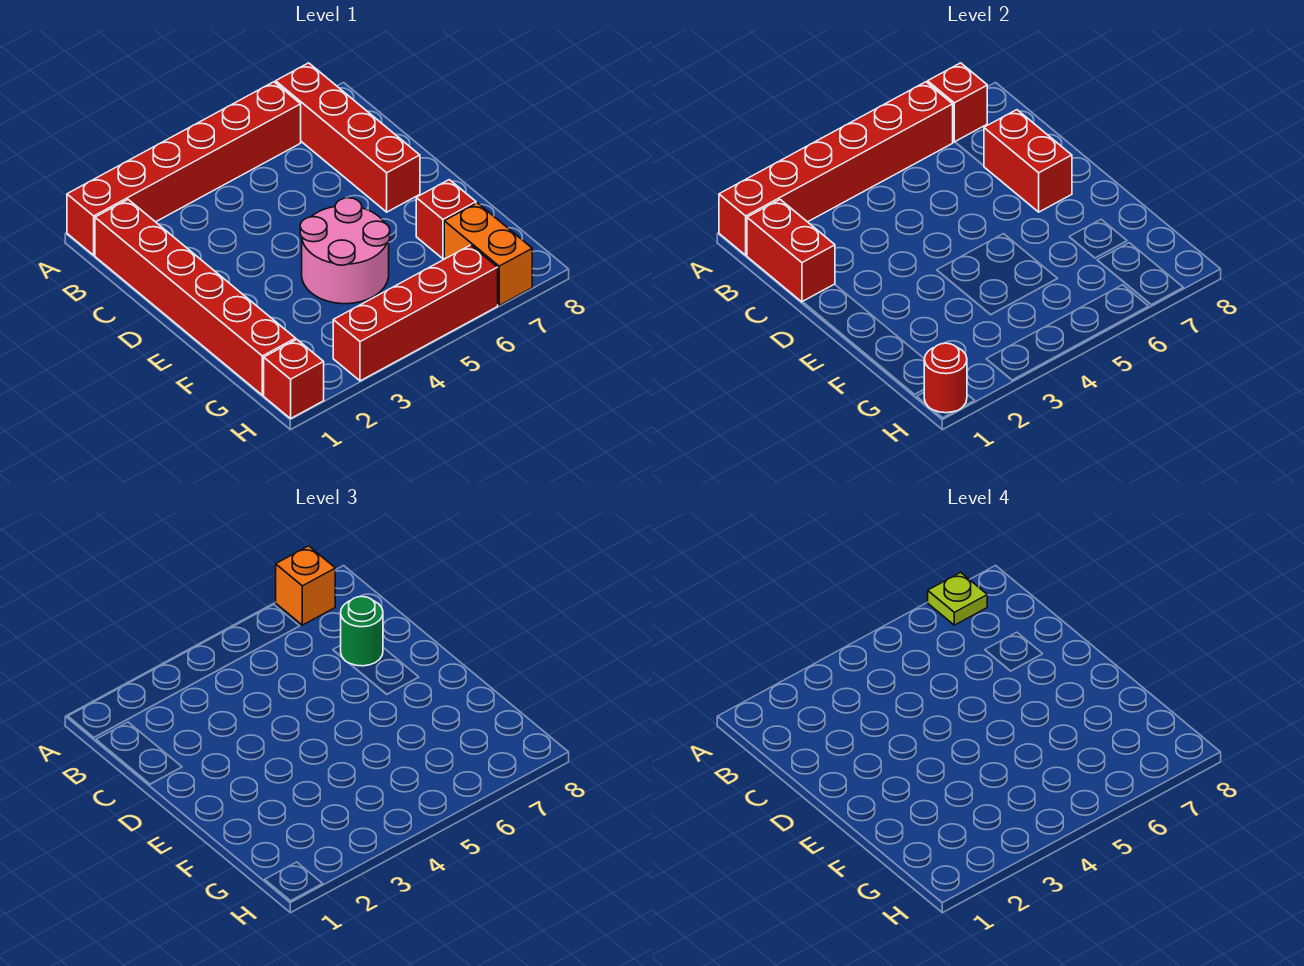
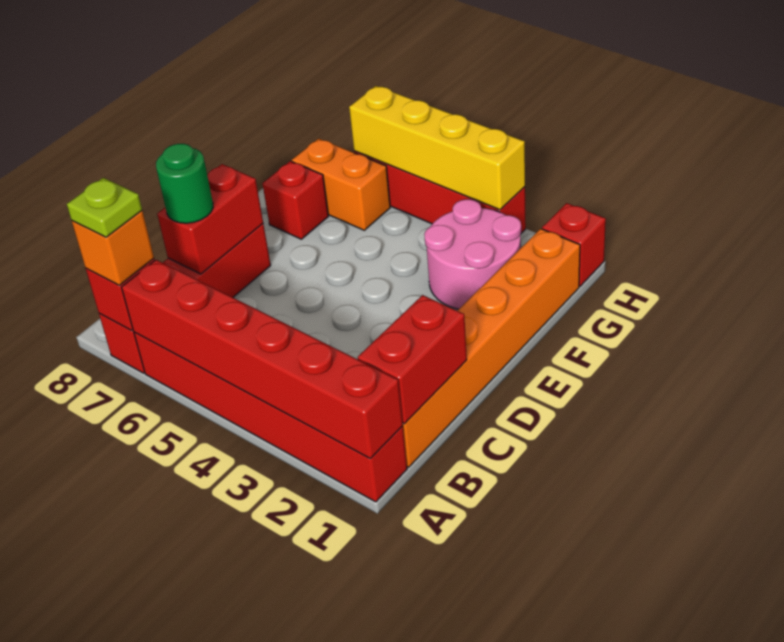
red 1x6 brick [95,200,296,395] -> orange 1x6 brick [403,229,580,467]
pink 2x2 round brick [300,198,390,304] -> pink 2x2 round brick moved to [424,199,521,309]
orange 1x2 brick [444,203,532,305] -> orange 1x2 brick turned to [292,138,390,230]
red 1x1 round brick [924,343,967,413] -> none
none -> yellow 1x4 brick [349,86,525,210]

